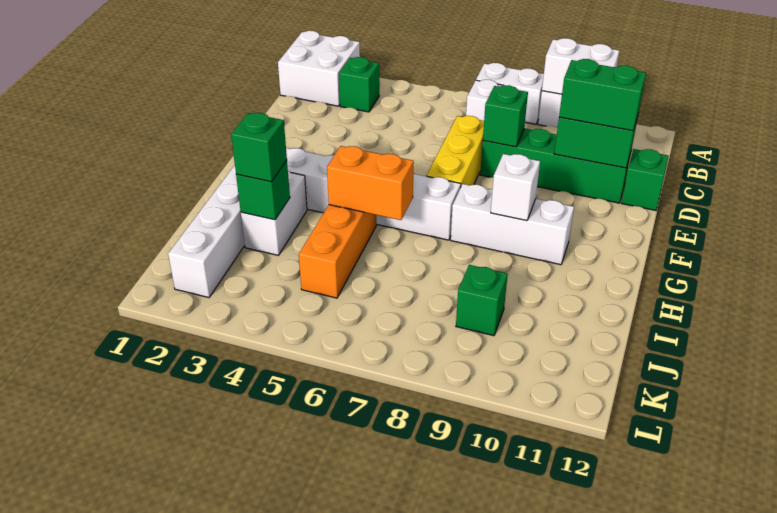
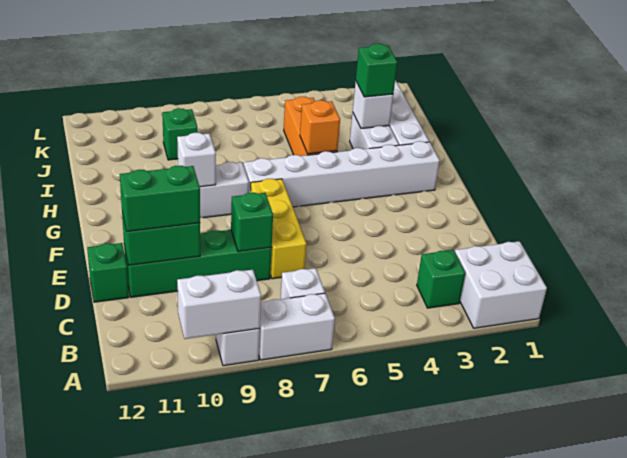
orange 1x2 brick [327,146,414,220] -> orange 1x1 brick [300,100,340,154]
green 1x1 brick [236,161,290,220] -> white 1x1 brick [353,82,393,128]

